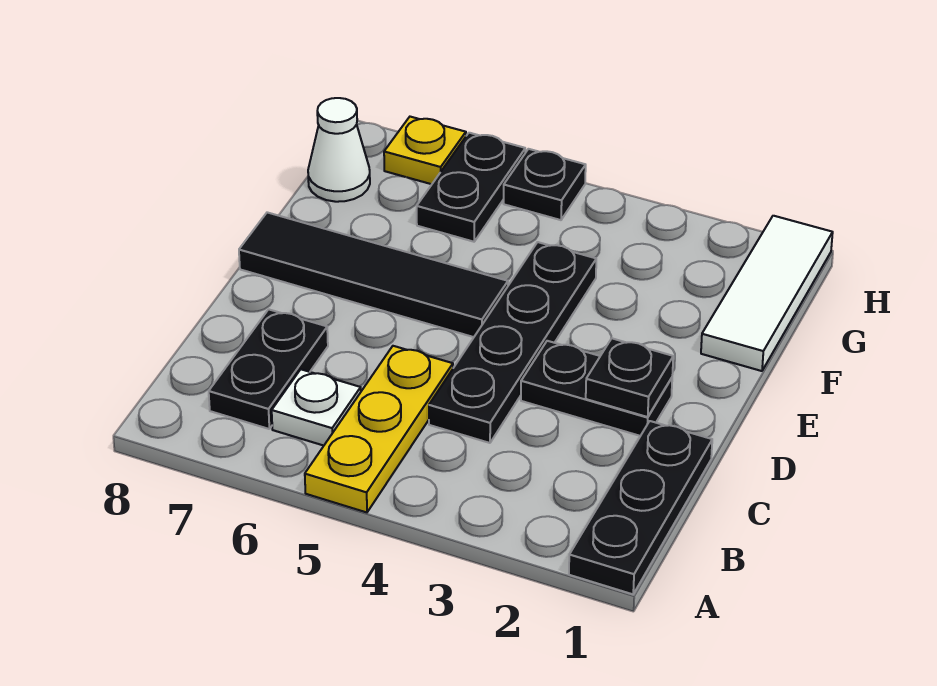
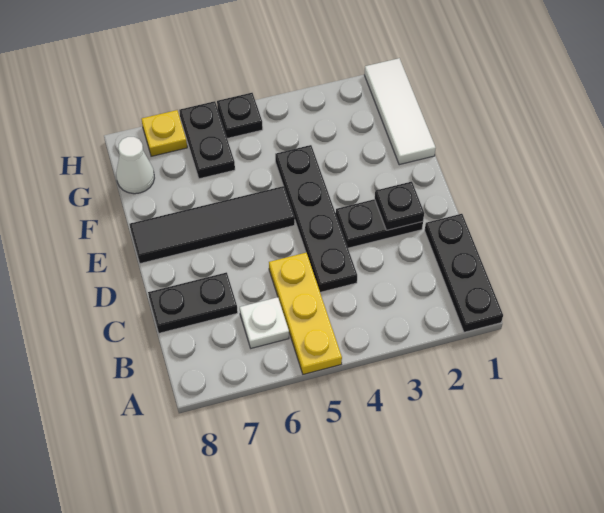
black 1x2 plate [209,309,328,429] -> black 1x2 plate turned to [148,272,238,333]

